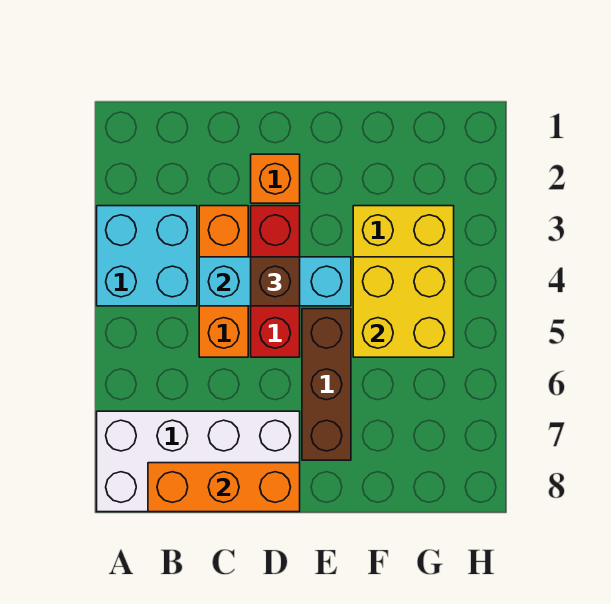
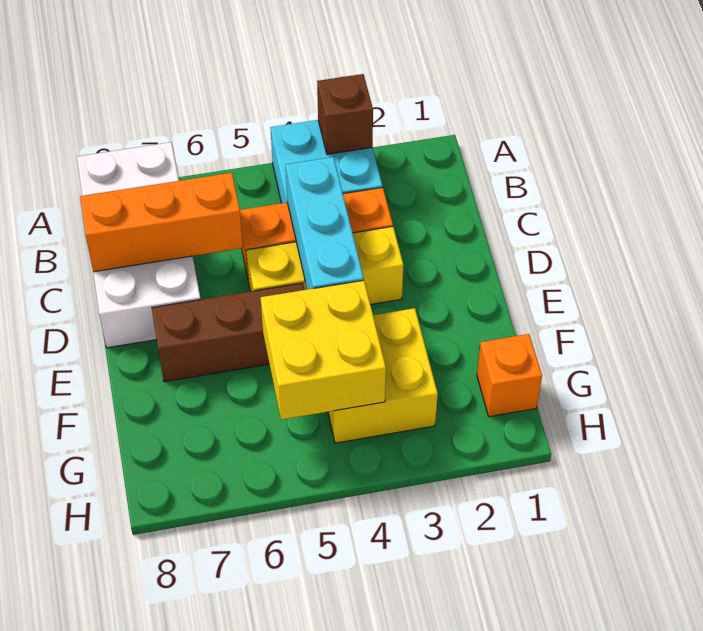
orange 1x3 brick [148,463,300,512] -> orange 1x3 brick turned to [80,173,243,272]
orange 1x1 brick [251,154,300,203] -> orange 1x1 brick moved to [477,334,542,417]
red 1x3 brick [251,206,300,357] -> yellow 1x3 brick [246,227,404,305]
brown 1x1 brick [251,257,300,306] -> brown 1x1 brick moved to [317,74,373,154]

